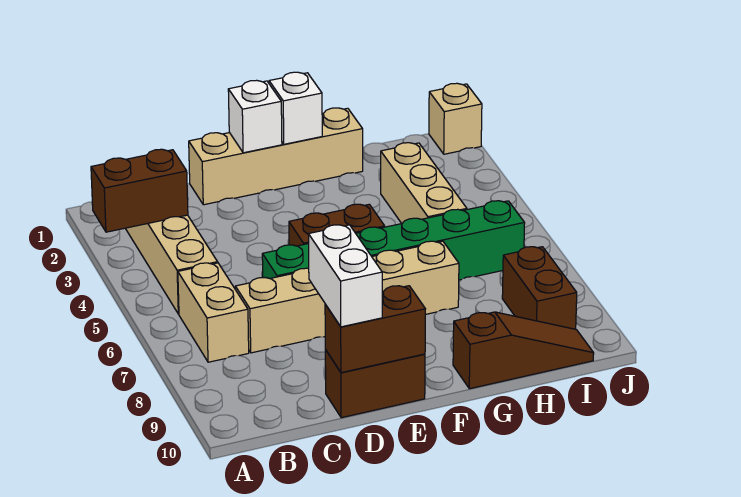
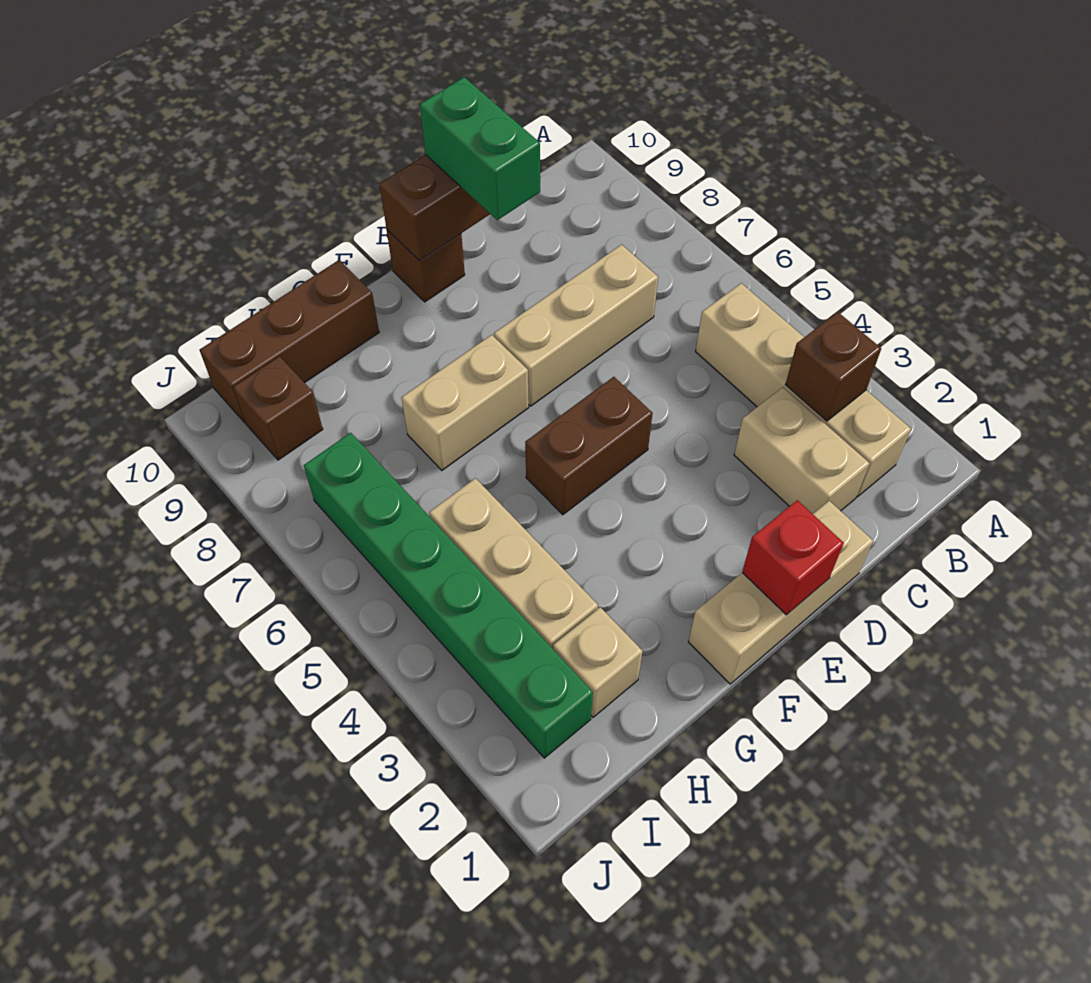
brown 1x2 brick [91,149,188,232] -> brown 1x1 brick [785,312,881,421]
tan 1x2 brick [178,263,249,362] -> tan 1x2 brick moved to [734,387,869,514]
tan 1x4 brick [189,108,363,205] -> tan 1x3 brick [688,501,873,684]
green 1x6 brick [262,201,525,280] -> green 1x6 brick turned to [304,433,593,758]
white 1x2 brick [308,225,382,327] -> green 1x2 brick [420,77,540,220]
brown 1x2 brick [325,350,425,418] -> brown 1x1 brick [387,230,465,302]
white 1x1 brick [228,80,282,153] -> red 1x1 brick [742,500,844,615]
white 1x1 brick [269,72,322,144] -> none
brown 1x3 slope [453,312,594,389] -> brown 1x3 brick [200,260,379,423]
brown 1x2 brick [502,247,577,329] -> brown 1x1 brick [233,356,323,460]
tan 1x1 brick [429,83,482,154] -> tan 1x1 brick moved to [553,607,643,717]

